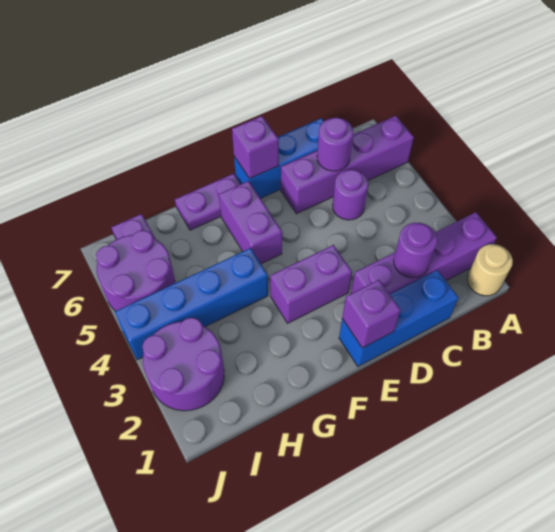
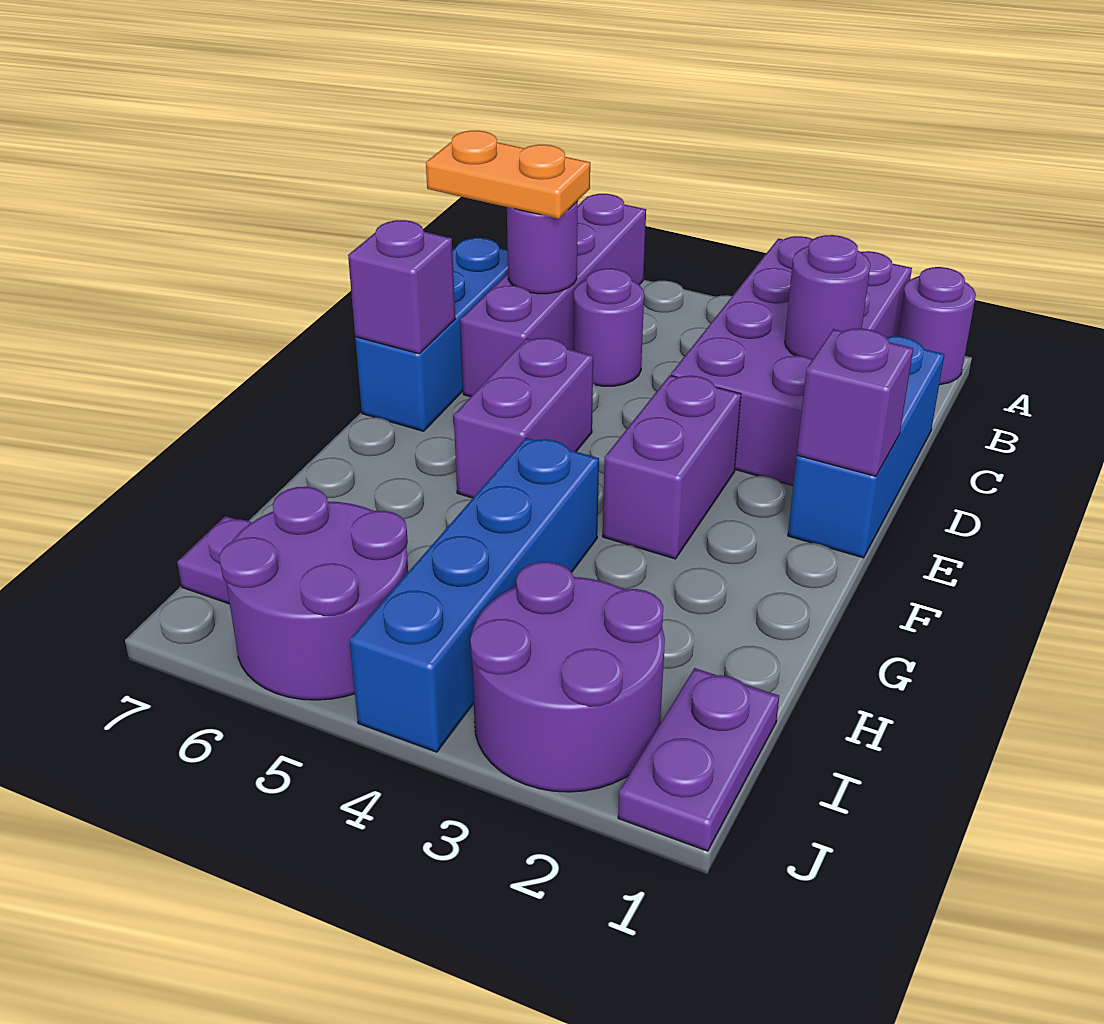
tan 1x1 round brick [467,244,513,296] -> purple 1x1 round brick [897,267,976,385]
purple 1x4 brick [351,212,497,294] -> purple 2x4 brick [671,236,912,485]
none -> orange 1x2 plate [426,131,590,219]
purple 1x2 brick [219,181,282,264] -> purple 1x2 brick turned to [454,338,593,498]
purple 1x2 plate [175,173,241,230] -> purple 1x2 plate moved to [618,668,779,851]

